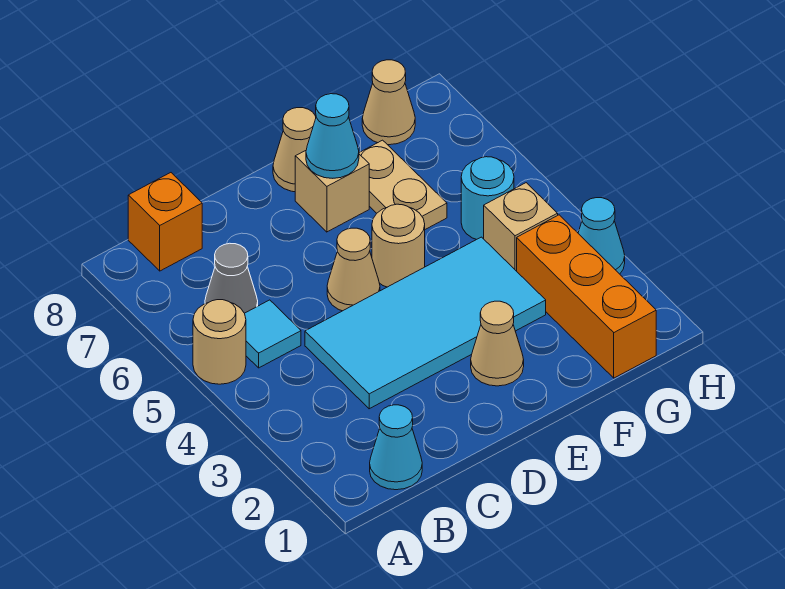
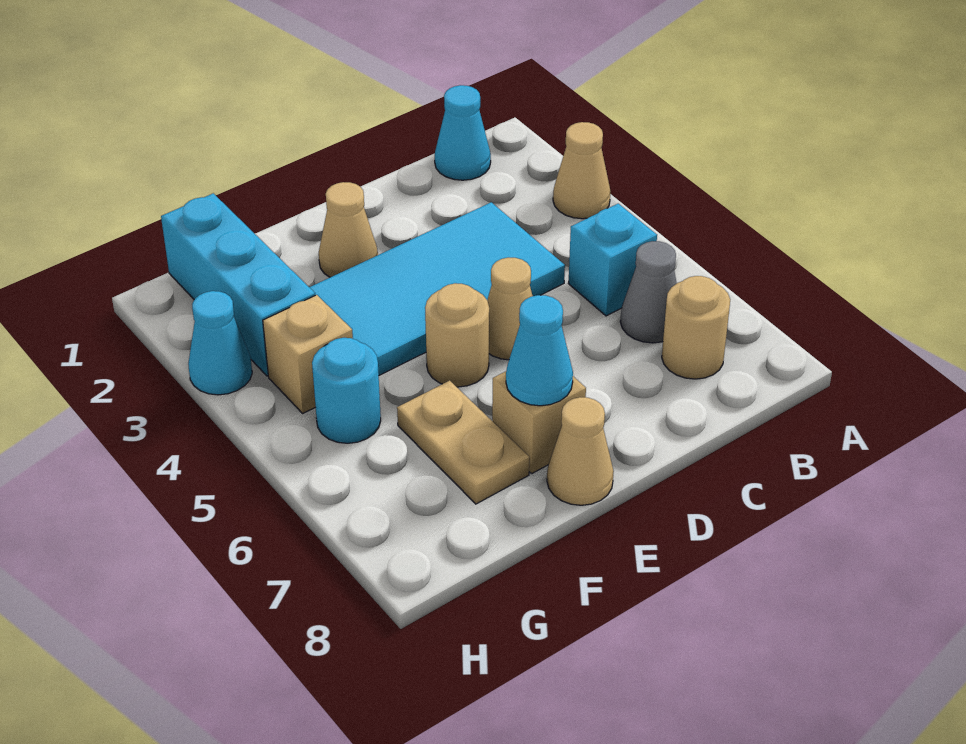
tan 1x1 round brick [193,300,246,384] -> tan 1x1 round brick moved to [662,276,730,379]
cyan 1x1 tile [245,300,301,368] -> cyan 1x1 brick [568,204,657,316]
orange 1x1 brick [128,173,202,271] -> none
orange 1x3 brick [517,215,656,378] -> cyan 1x3 brick [161,193,315,376]
tan 1x1 cone [362,60,415,145] -> tan 1x1 cone moved to [553,122,610,219]

